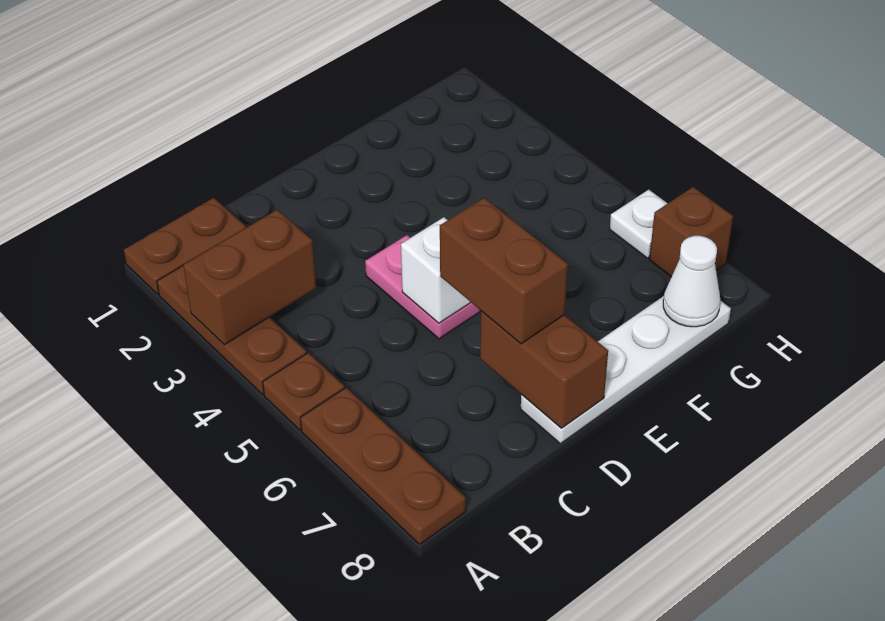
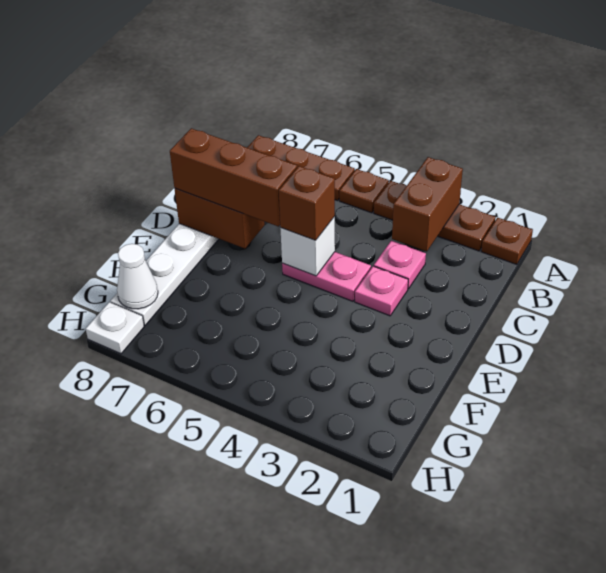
brown 1x2 plate [124,198,246,294] -> brown 1x1 plate [481,218,533,265]
none -> pink 1x1 plate [374,241,426,289]
none -> pink 1x1 plate [355,266,408,316]
brown 1x2 brick [440,198,568,344] -> brown 1x3 brick [170,128,297,227]
white 1x1 plate [610,190,668,258] -> white 1x1 plate moved to [86,302,144,354]
brown 1x1 brick [649,187,733,277] -> brown 1x1 brick moved to [279,166,335,240]

